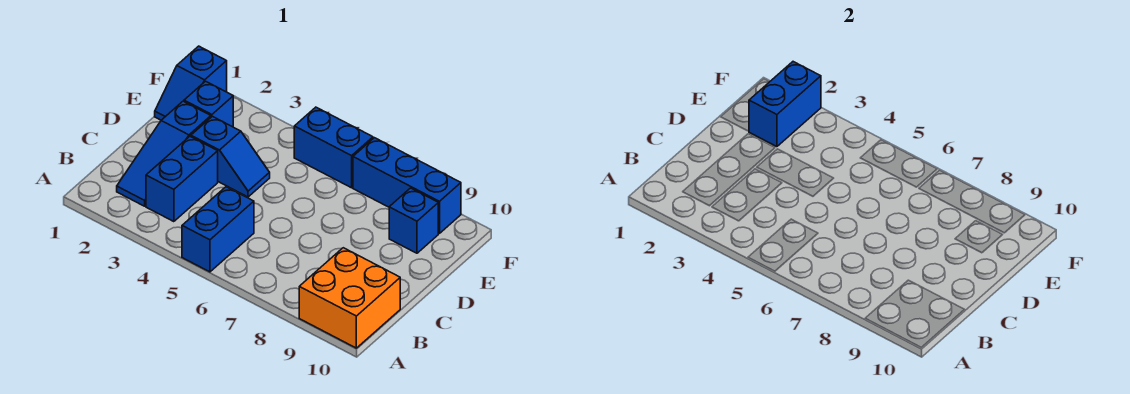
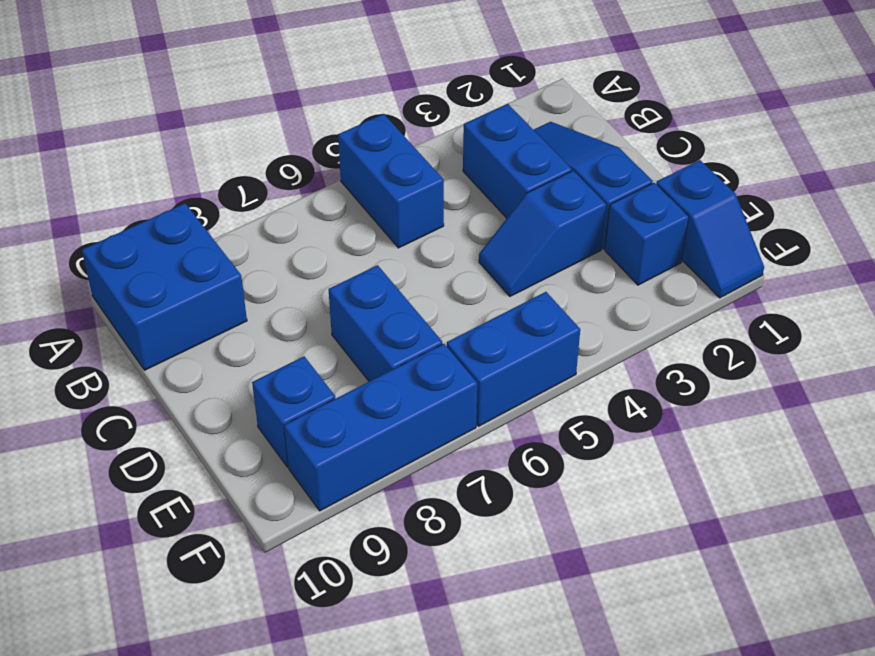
orange 2x2 brick [299,248,400,348] -> blue 2x2 brick [82,203,247,370]
blue 1x2 slope [155,46,227,120] -> blue 1x2 slope turned to [656,160,764,298]
blue 1x2 brick [749,62,821,147] -> blue 1x2 brick moved to [328,265,442,381]

